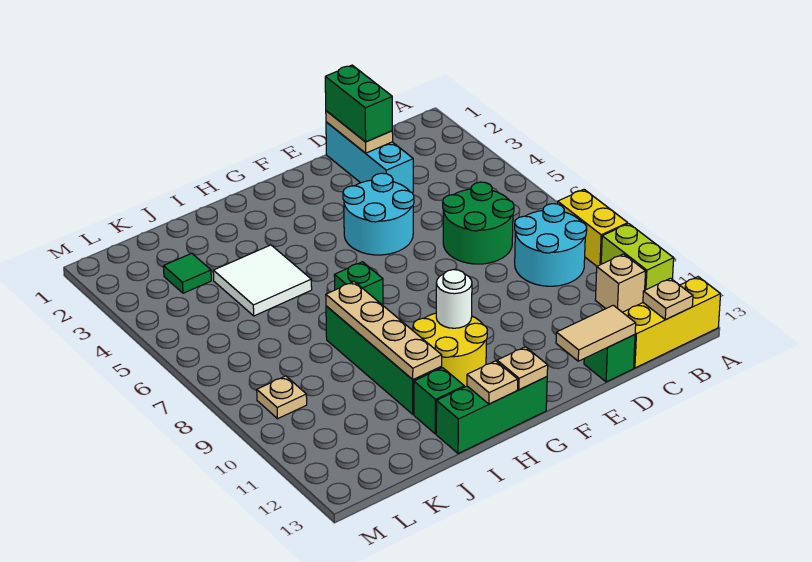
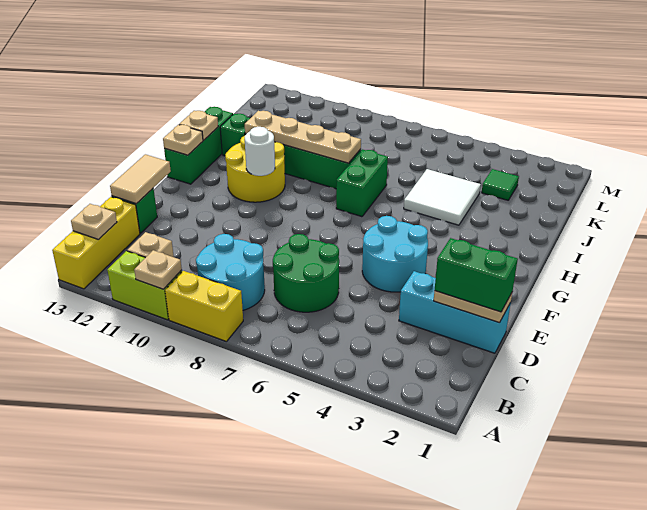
green 1x1 brick [334,262,383,305] -> green 1x2 brick [336,149,388,217]
tan 1x1 plate [257,376,307,419] -> tan 1x1 plate moved to [134,250,182,289]

